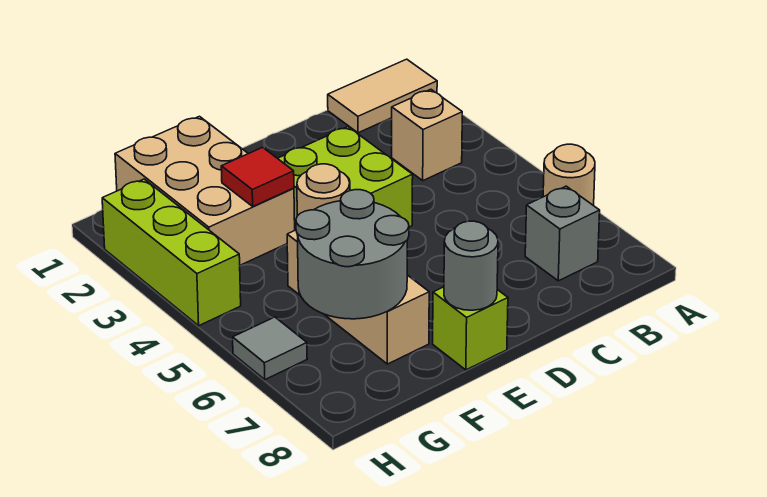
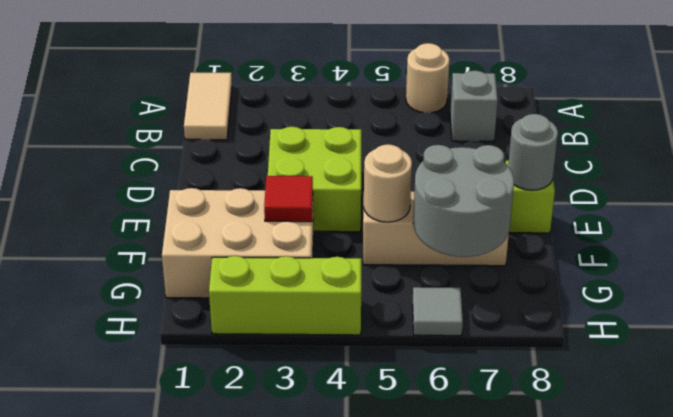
tan 1x1 brick [392,89,462,180] -> none

